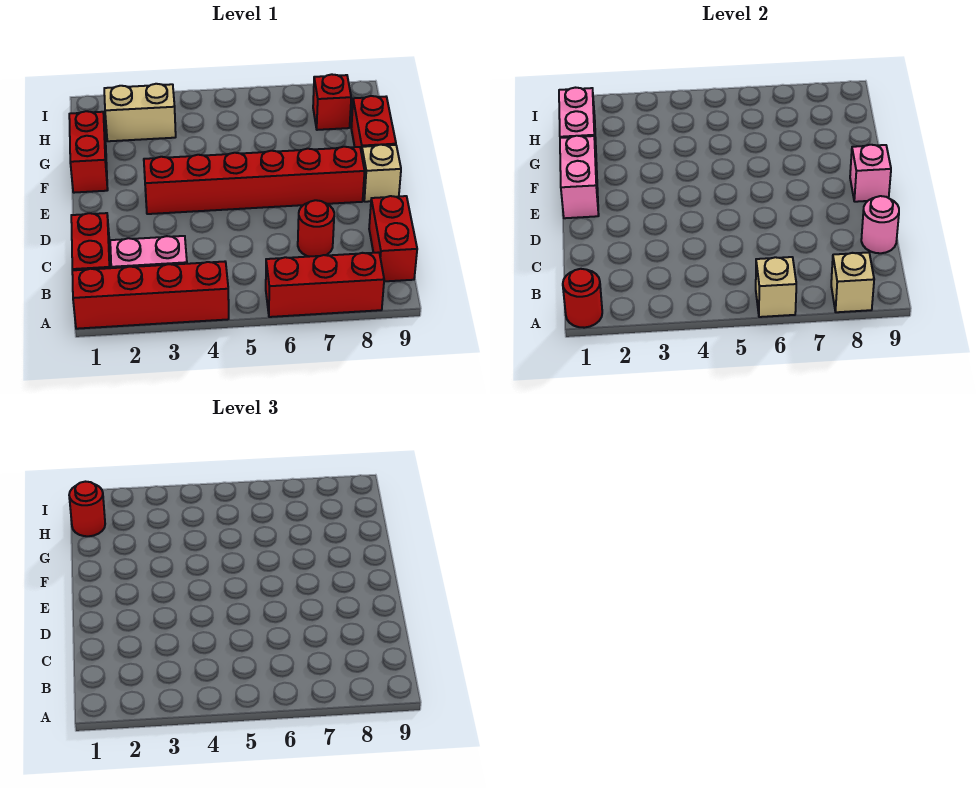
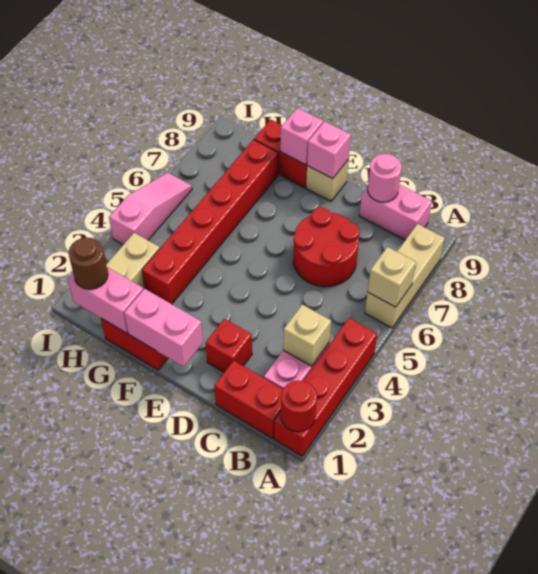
red 1x3 brick [266,252,384,317] -> tan 1x3 brick [365,224,445,328]
tan 1x1 brick [831,252,874,312] -> tan 1x1 brick moved to [283,305,331,366]
red 1x2 brick [369,196,417,281] -> pink 1x2 brick [359,184,432,240]
red 1x1 round brick [298,200,334,257] -> red 2x2 round brick [294,208,360,287]
red 1x6 brick [144,147,365,214] -> red 1x6 brick moved to [142,140,278,304]
none -> pink 1x1 brick [280,108,323,165]
red 1x1 round brick [69,482,105,536] -> brown 1x1 round brick [69,238,108,289]
red 1x1 brick [313,74,351,130] -> red 1x1 brick moved to [206,319,252,372]
none -> pink 1x3 slope [109,173,192,245]

